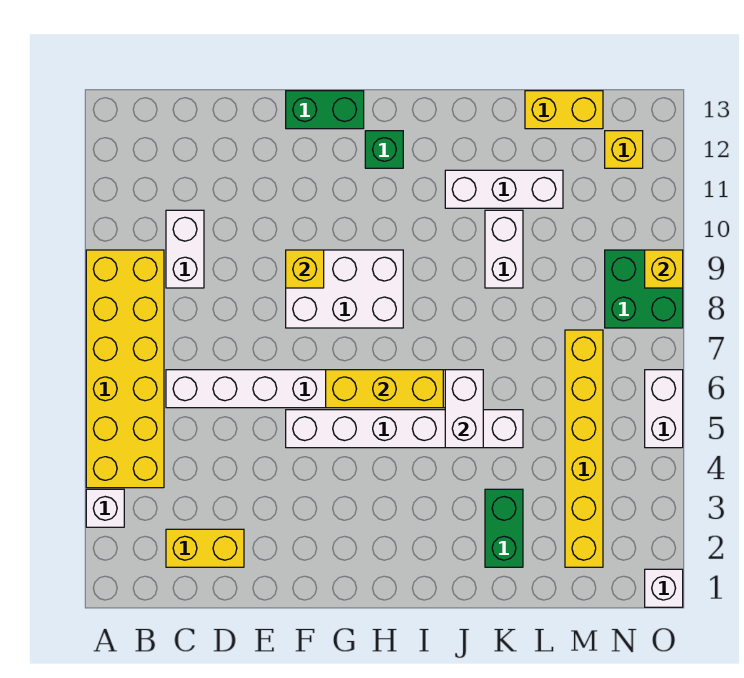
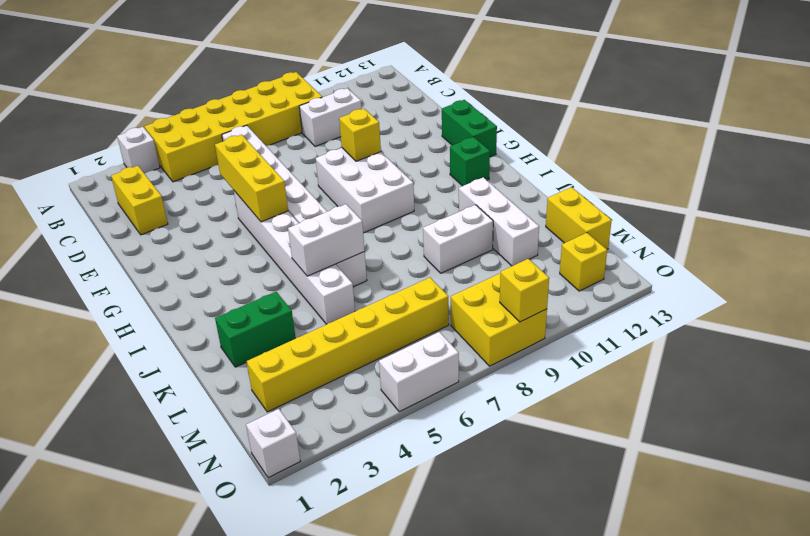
yellow 1x3 brick [326,370,443,408] -> yellow 1x3 brick moved to [215,135,288,222]
green 2x2 brick [605,250,683,328] -> yellow 2x2 brick [451,273,547,366]

